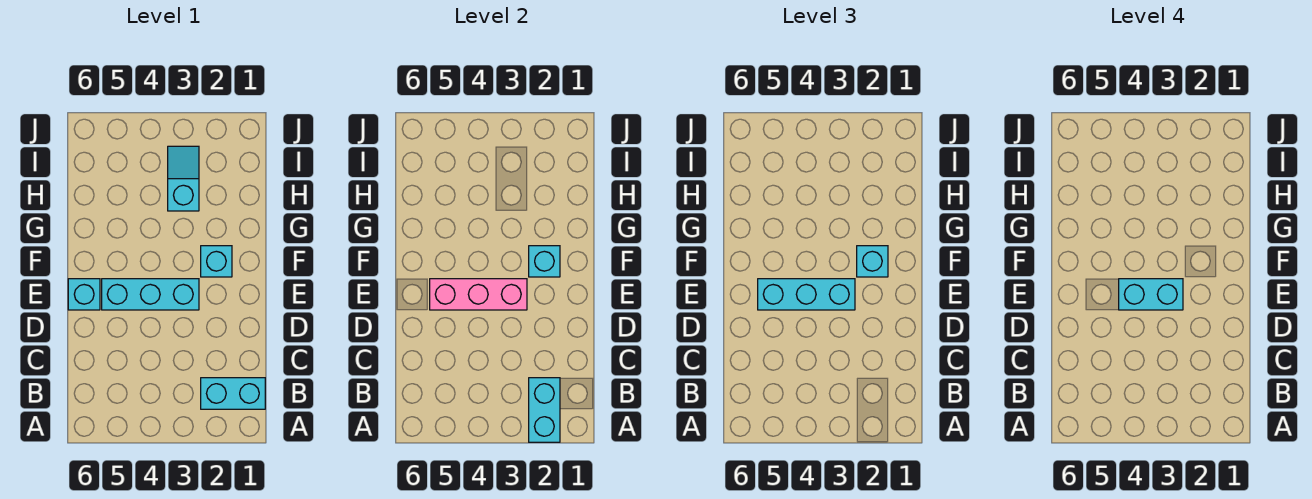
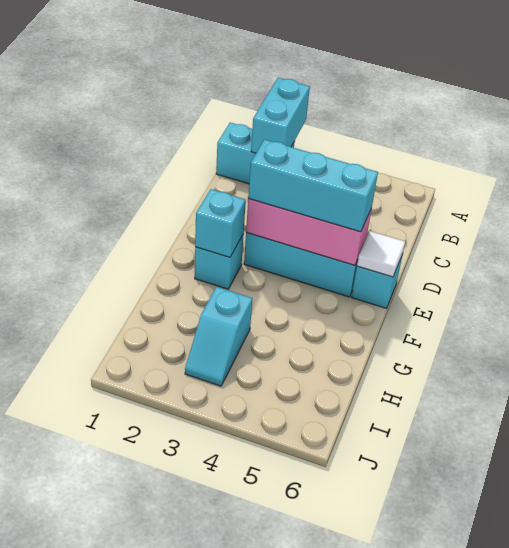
cyan 1x2 brick [1119,279,1183,310] -> none
none -> white 1x1 tile [357,231,405,277]
cyan 1x1 brick [857,246,888,277] -> none

